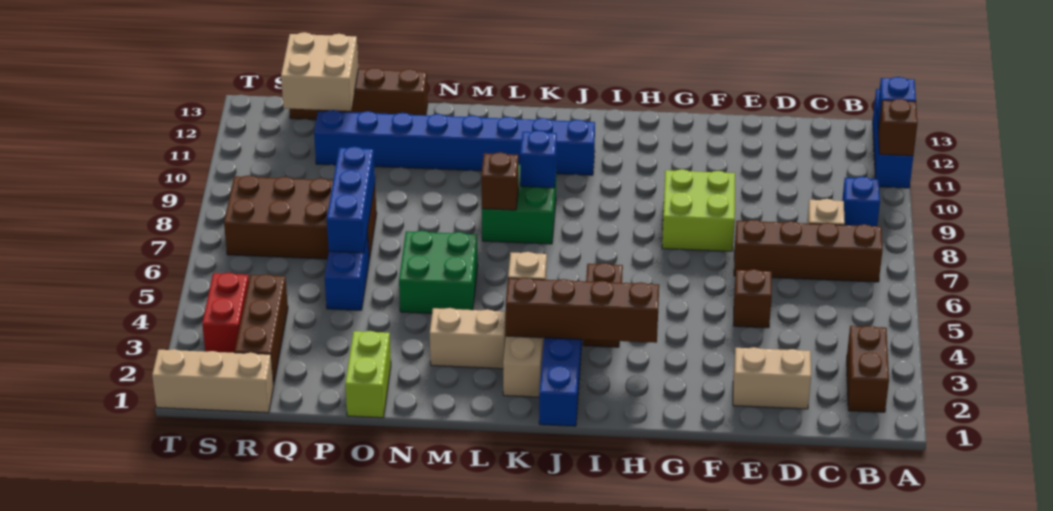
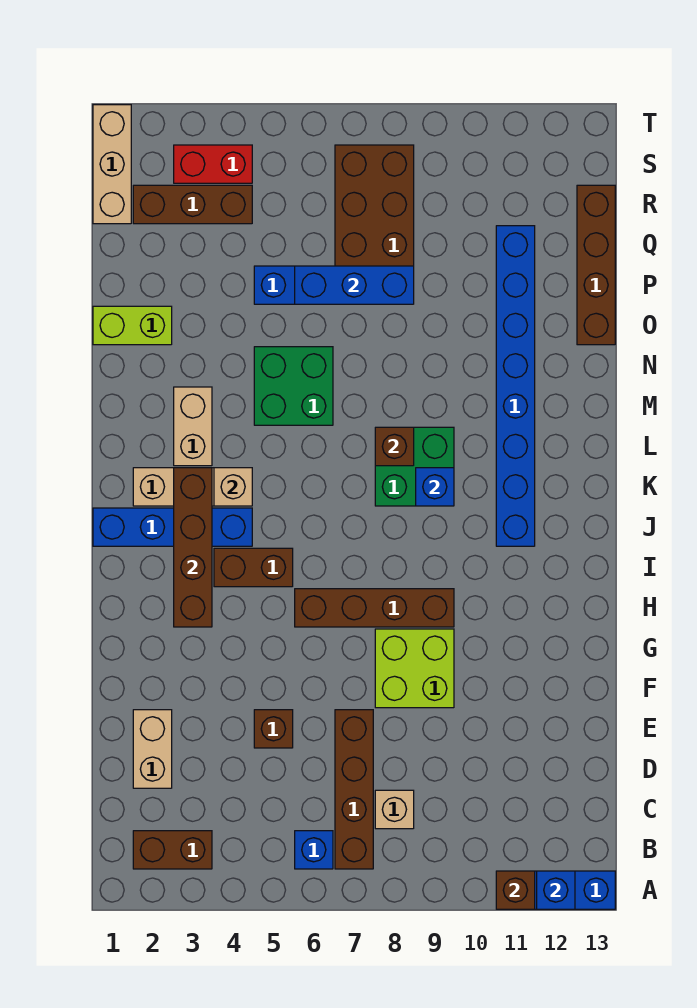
blue 1x1 brick [842,177,880,226] -> blue 1x1 brick moved to [295,831,333,869]
none -> brown 1x4 brick [295,589,454,627]
tan 2x2 brick [281,32,358,111] -> none

